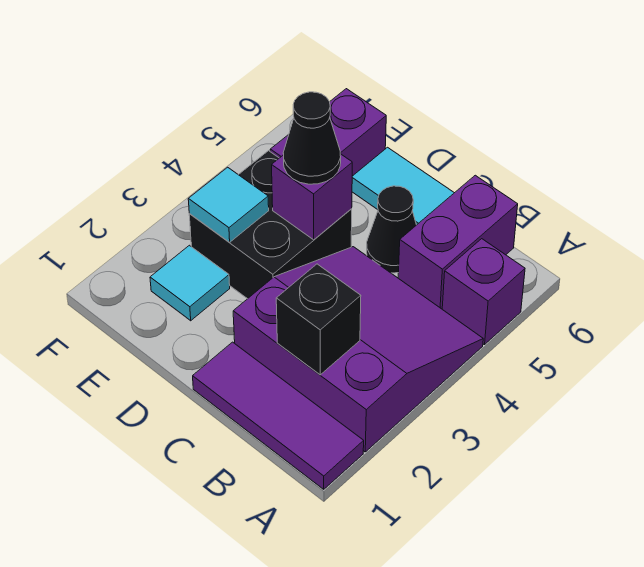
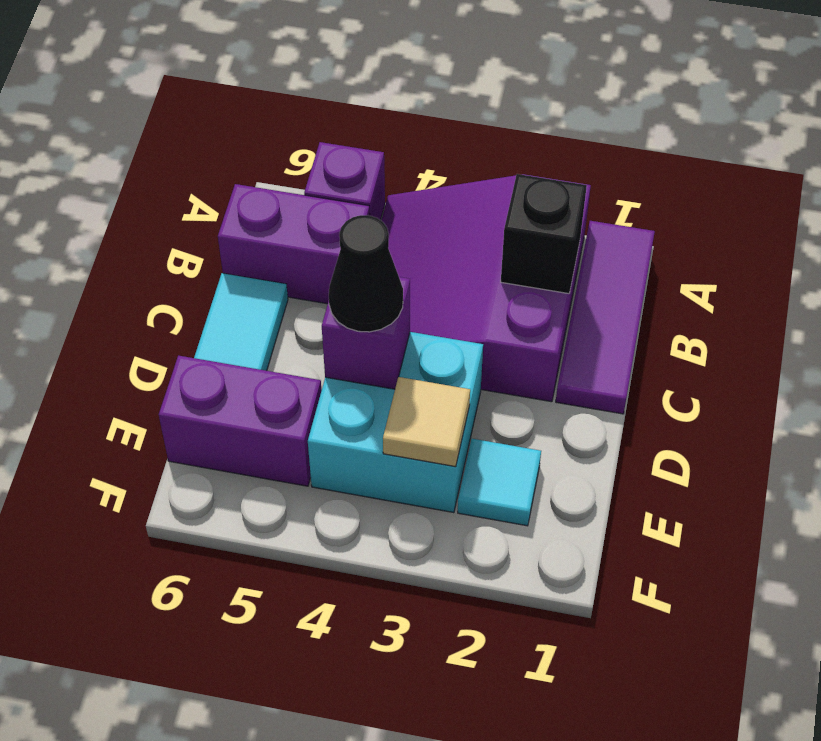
black 1x1 cone [367,186,416,273] -> none
black 2x2 brick [189,151,352,299] -> cyan 2x2 brick [308,332,483,513]
cyan 1x1 tile [188,167,269,242] -> tan 1x1 tile [383,377,470,467]

